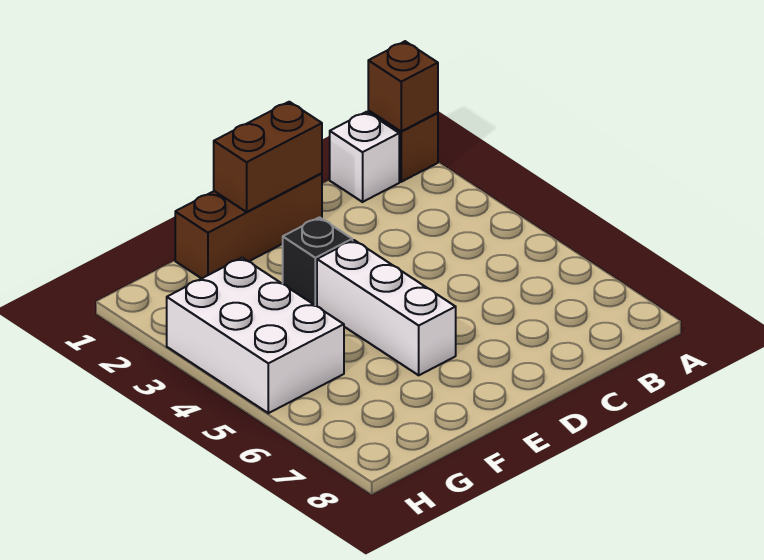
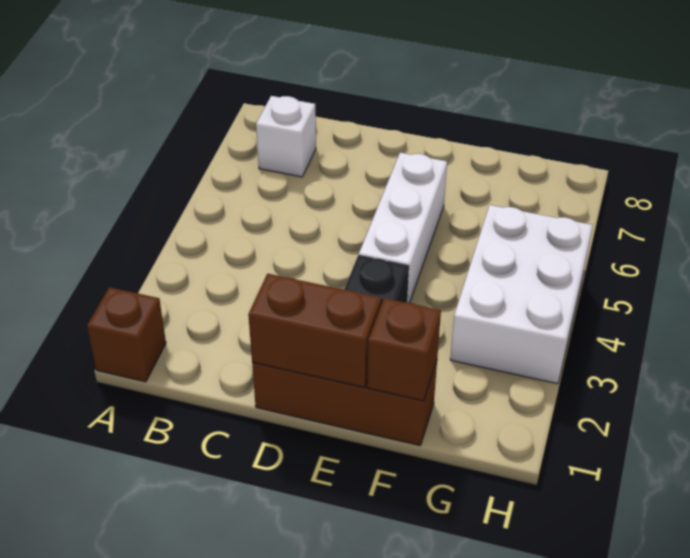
brown 1x1 brick [368,41,438,131] -> brown 1x1 brick moved to [367,298,441,401]
white 1x1 brick [330,112,399,202] -> white 1x1 brick moved to [256,96,316,177]

